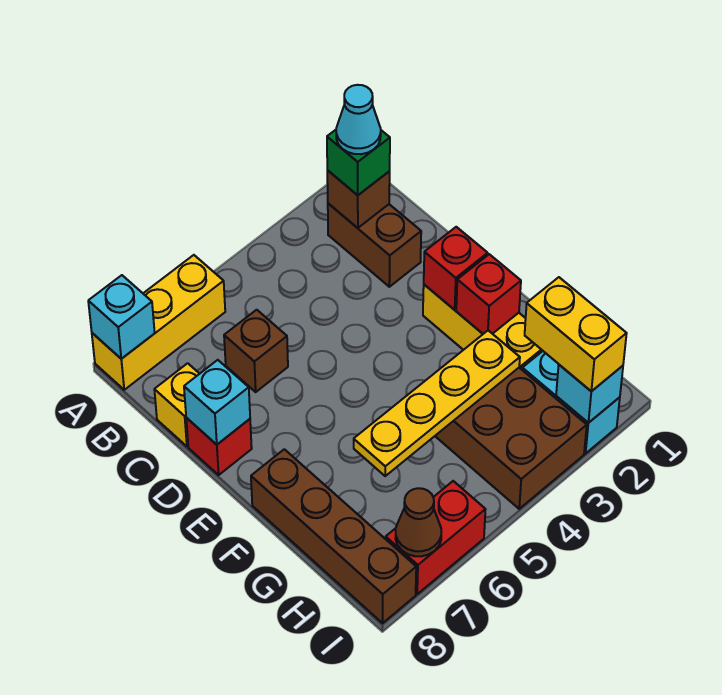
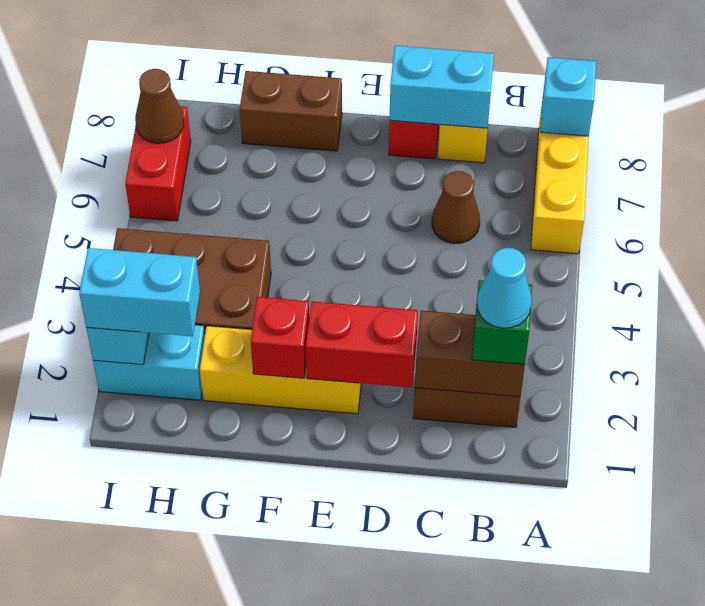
brown 1x1 brick [327,170,390,228] -> brown 1x2 brick [415,311,525,397]
brown 1x1 brick [224,310,288,392] -> brown 1x1 cone [432,171,480,243]
cyan 1x1 brick [184,360,250,445] -> cyan 1x2 brick [390,46,494,128]
red 1x1 brick [424,227,488,310] -> red 1x2 brick [306,301,418,387]
brown 1x4 brick [251,449,416,623] -> brown 1x2 brick [240,71,342,151]
yellow 1x4 plate [354,331,520,476] -> none
yellow 1x2 brick [525,277,627,391] -> cyan 1x2 brick [79,248,200,336]

